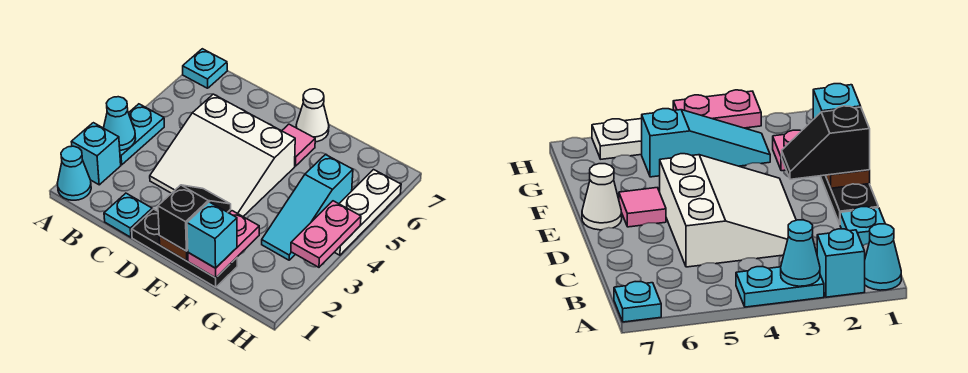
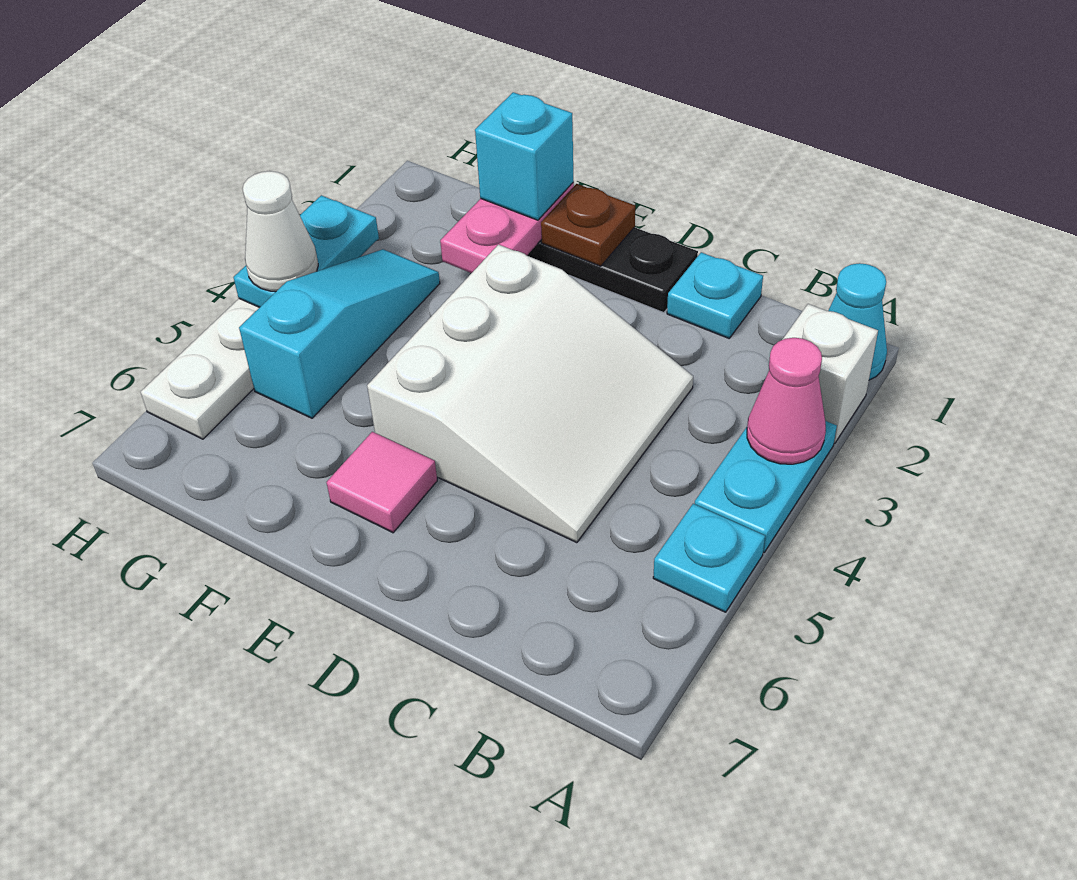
cyan 1x1 brick [72,123,121,185] -> white 1x1 brick [782,304,878,443]
cyan 1x1 cone [104,97,136,150] -> pink 1x1 cone [747,338,826,464]
cyan 1x1 plate [183,49,227,88] -> cyan 1x1 plate moved to [653,504,765,612]
white 3x3 slope [150,94,295,216] -> white 3x3 slope turned to [367,245,693,543]
black 1x2 slope [158,185,231,251] -> none
white 1x1 cone [296,89,329,142] -> white 1x1 cone moved to [243,171,318,291]
pink 1x2 plate [291,201,361,267] -> cyan 1x2 plate [233,195,379,307]

